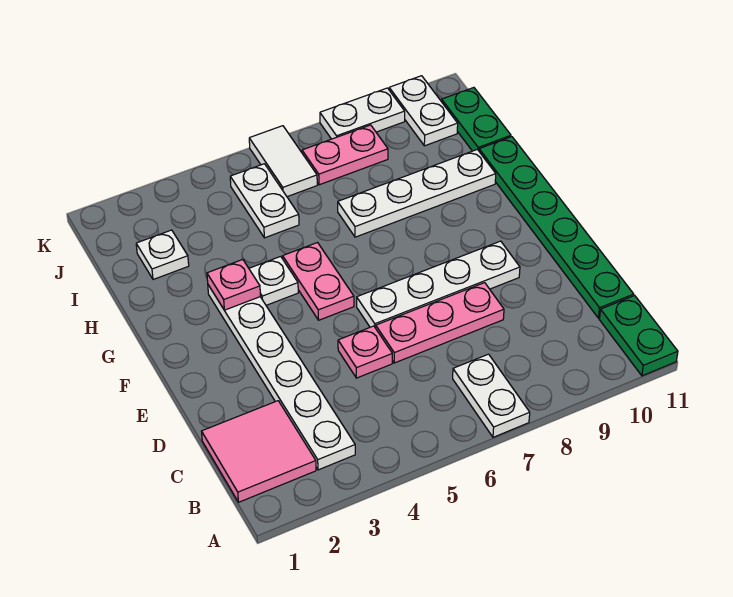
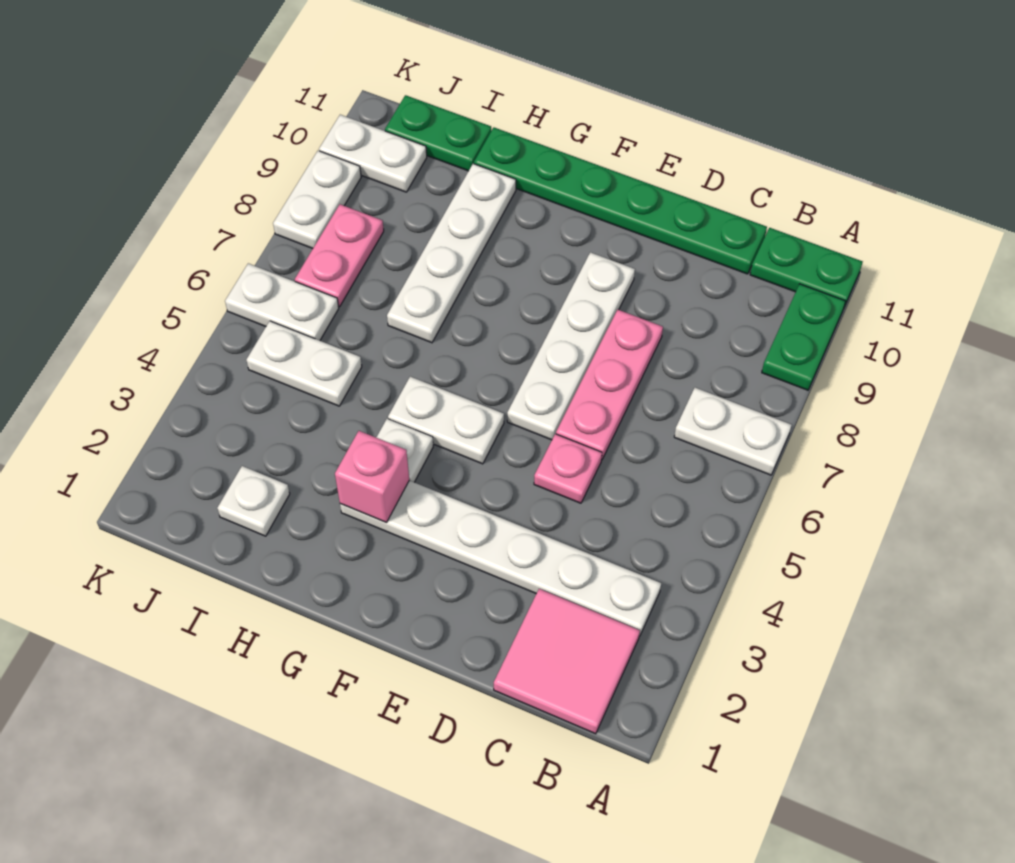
none -> green 1x2 plate [762,284,846,390]
pink 1x2 plate [283,243,354,320] -> white 1x2 plate [388,377,504,464]
pink 1x1 plate [207,259,260,310] -> pink 1x1 brick [335,431,409,522]
white 1x2 tile [249,126,317,197] -> white 1x2 plate [225,263,339,341]

